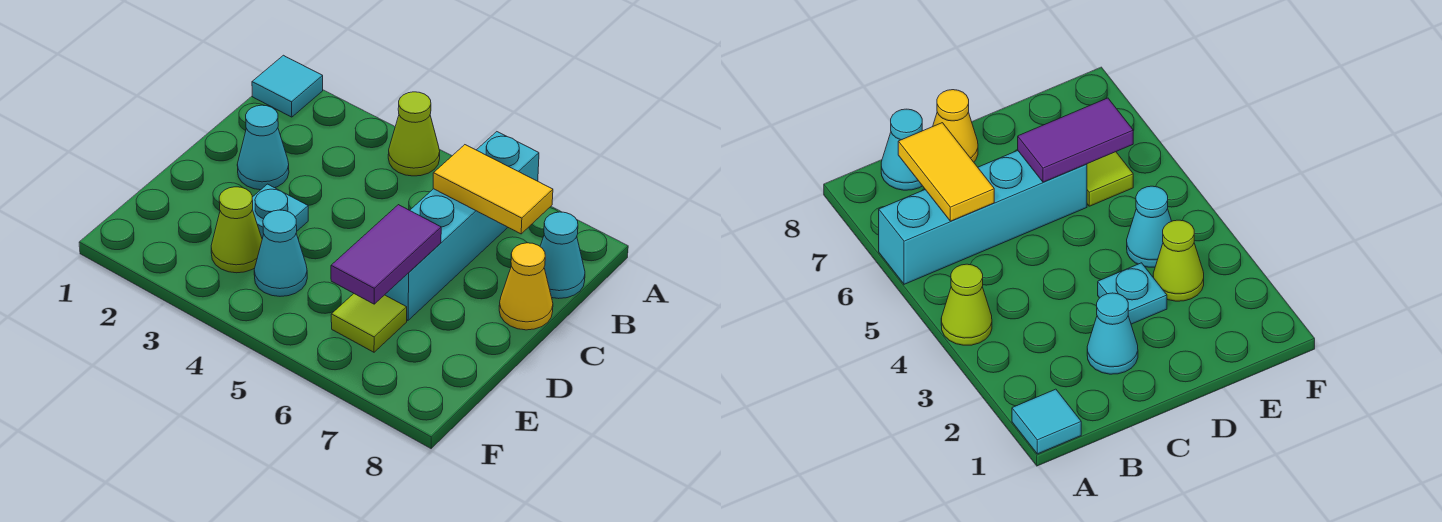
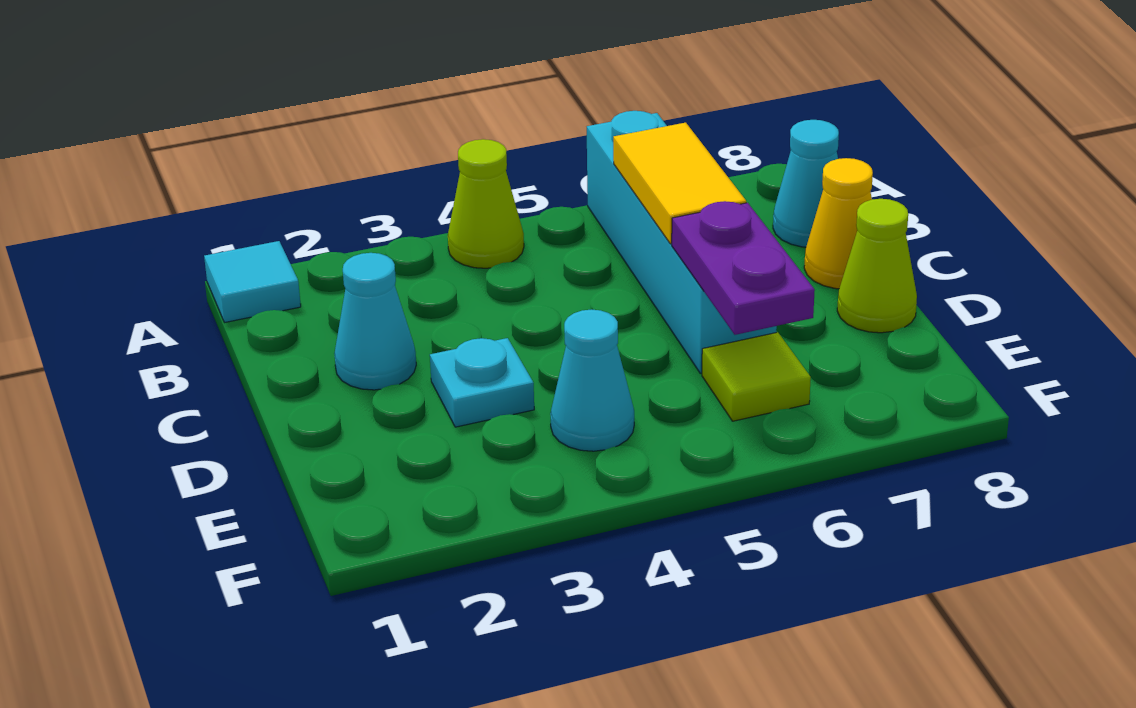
yellow 1x2 tile [433,145,553,234] -> yellow 1x2 tile turned to [613,123,746,244]
purple 1x2 tile [331,205,441,304] -> purple 1x2 plate [672,201,815,335]
lime 1x1 cone [211,187,262,273] -> lime 1x1 cone moved to [837,199,917,333]

